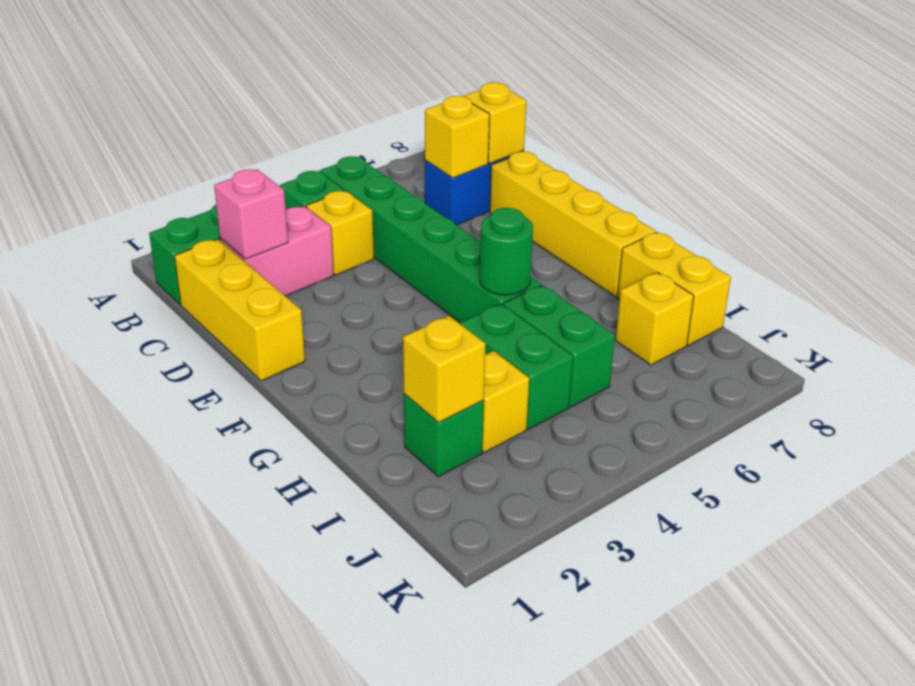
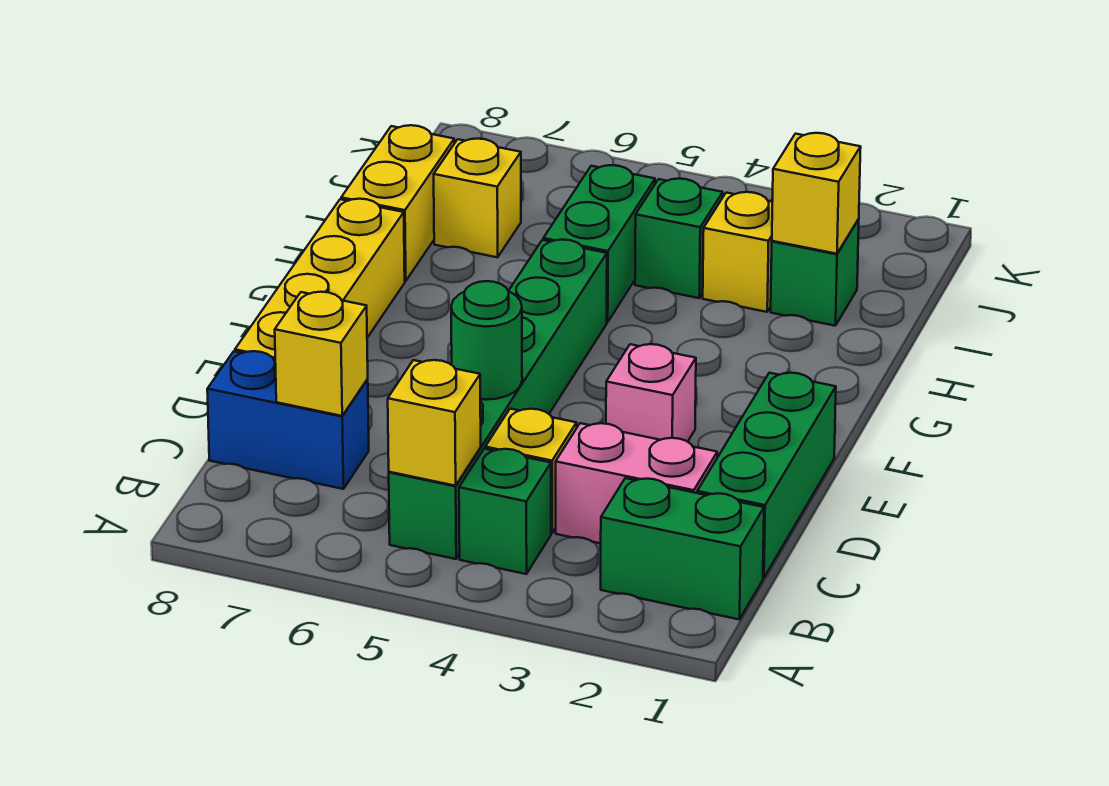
yellow 1x3 brick [174,239,305,381] -> green 1x3 brick [697,373,836,578]
pink 1x1 brick [214,169,288,259] -> pink 1x1 brick moved to [606,344,696,442]
yellow 1x1 brick [463,83,526,163] -> yellow 1x1 brick moved to [388,360,481,486]
green 1x1 round brick [480,208,533,295] -> green 1x1 round brick moved to [451,281,522,400]
green 1x2 brick [460,304,573,429] -> green 1x1 brick [635,179,723,298]

